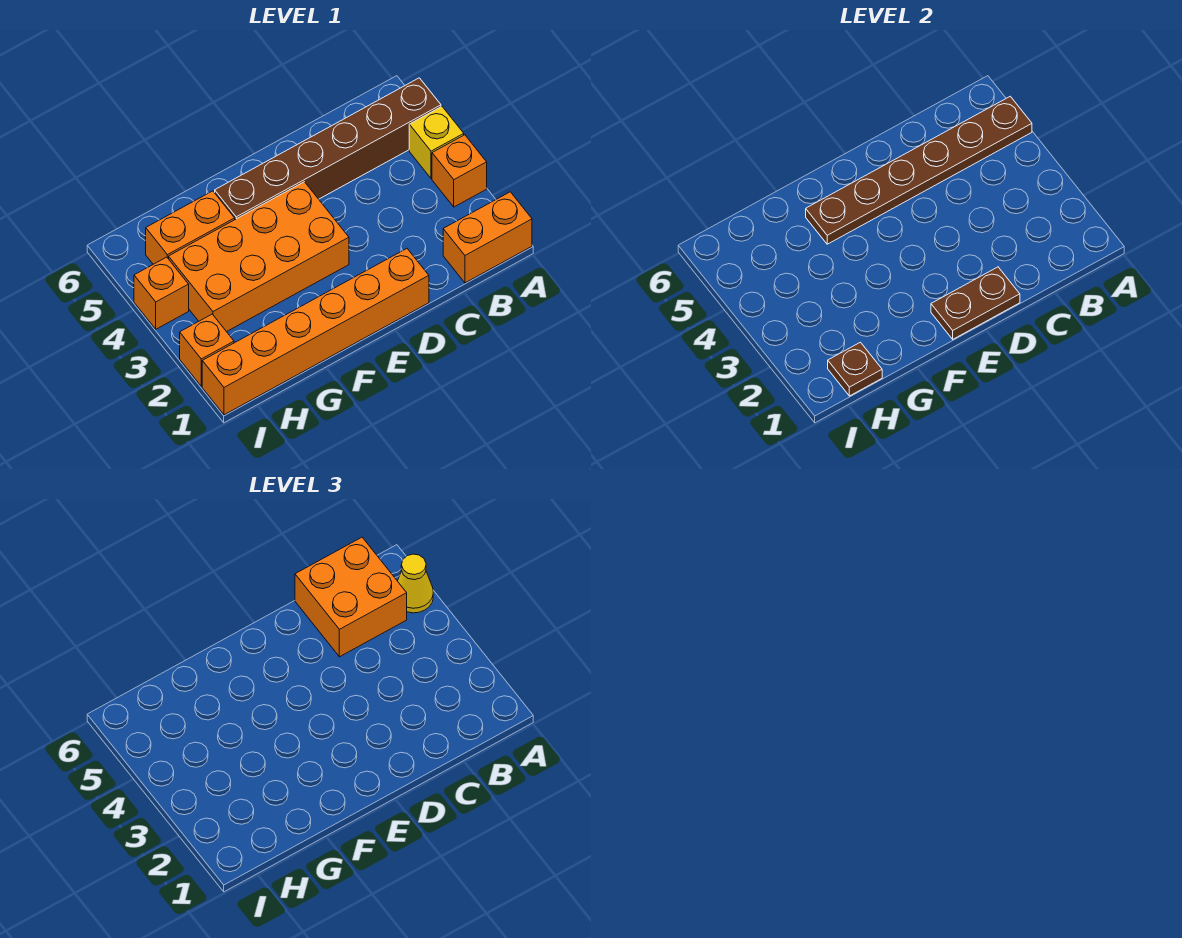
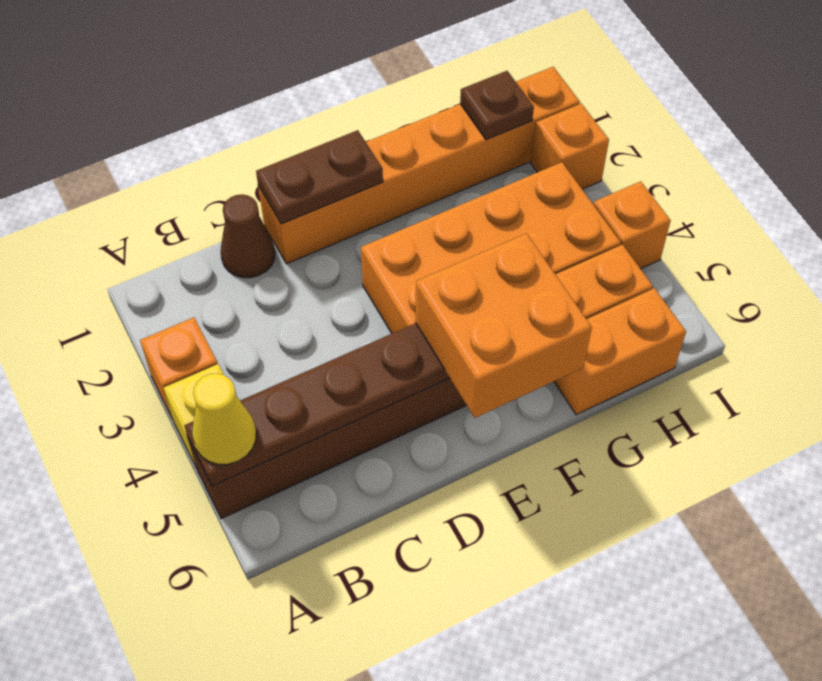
orange 1x2 brick [443,192,532,283] -> orange 1x2 brick moved to [554,288,686,415]
orange 2x2 brick [295,537,407,657] -> orange 2x2 brick moved to [416,233,592,418]
none -> brown 1x1 cone [221,195,275,278]

